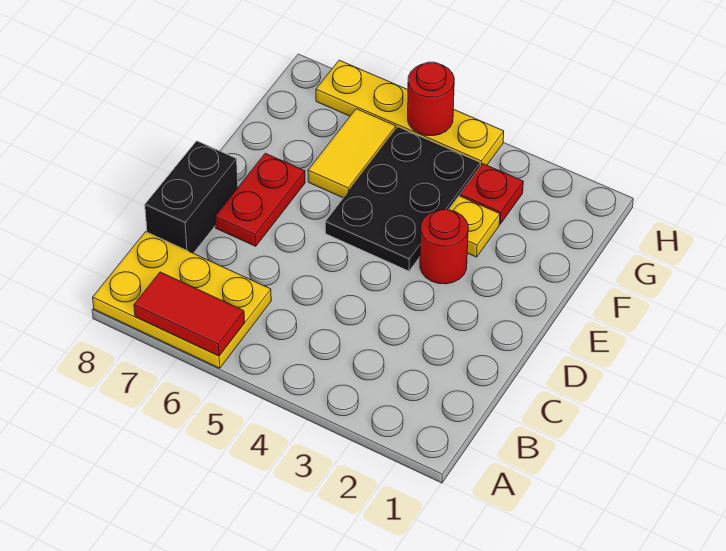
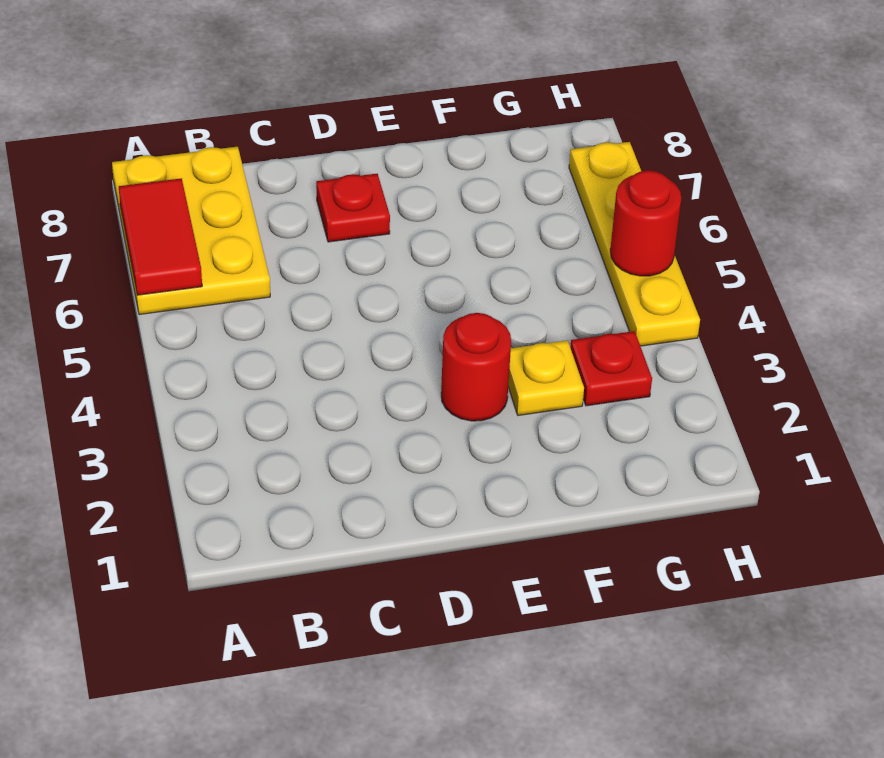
black 1x2 brick [145,141,238,253] -> none
red 1x2 plate [215,153,305,246] -> red 1x1 plate [316,174,390,242]
black 2x3 plate [325,127,480,271] -> none
yellow 1x2 tile [308,109,396,198] -> none

